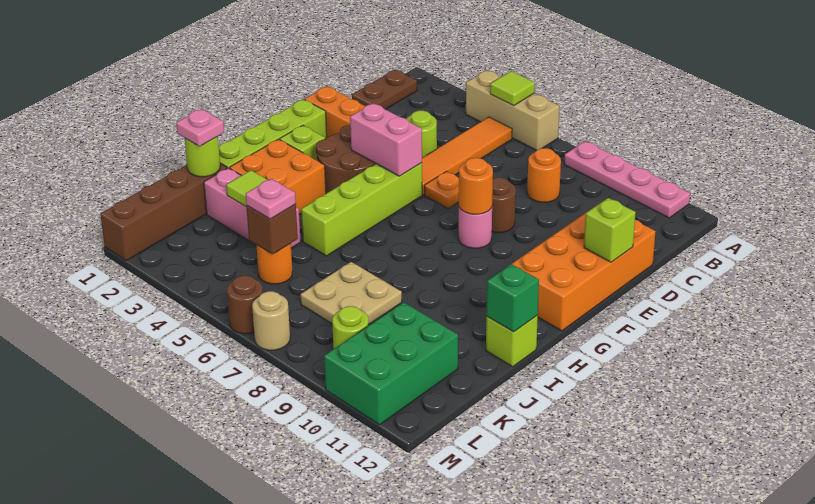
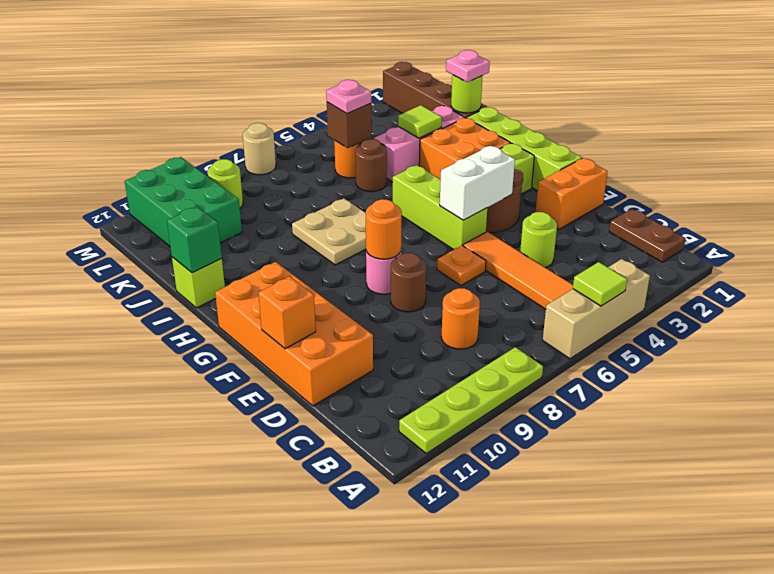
pink 1x4 plate [564,141,690,218] -> lime 1x4 plate [399,347,543,454]
lime 1x1 brick [584,198,636,262] -> orange 1x1 brick [259,276,316,349]
pink 1x2 brick [350,103,422,176] -> white 1x2 brick [440,146,515,220]
lime 1x4 brick [301,163,422,256] -> lime 1x3 brick [393,165,487,250]
tan 2x2 plate [301,262,402,325] -> tan 2x2 plate moved to [292,198,366,265]
brown 1x1 round brick [227,276,263,334] -> brown 1x1 round brick moved to [355,139,387,192]

